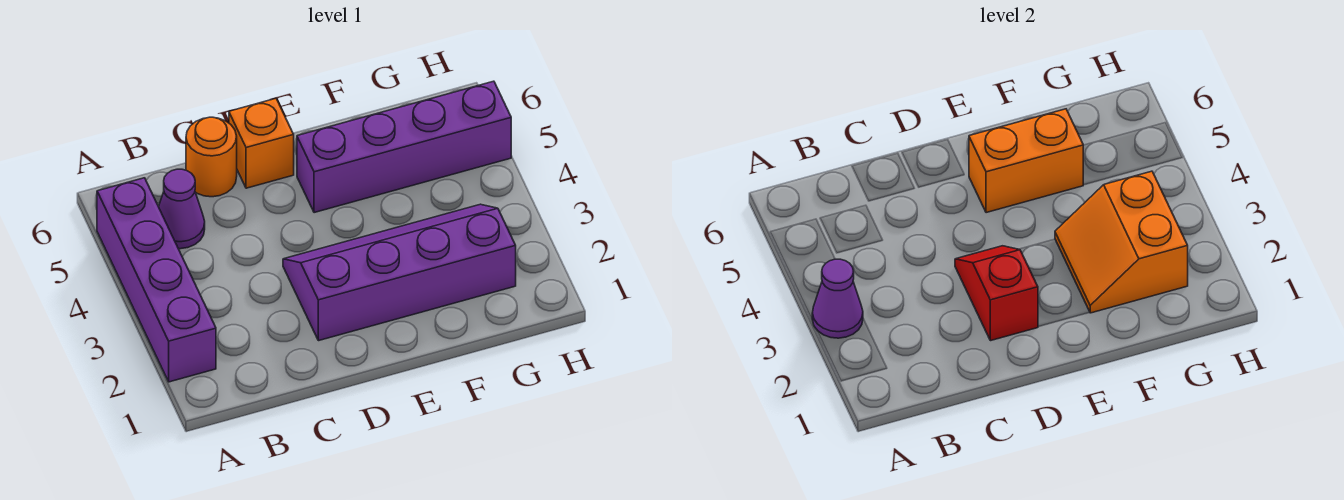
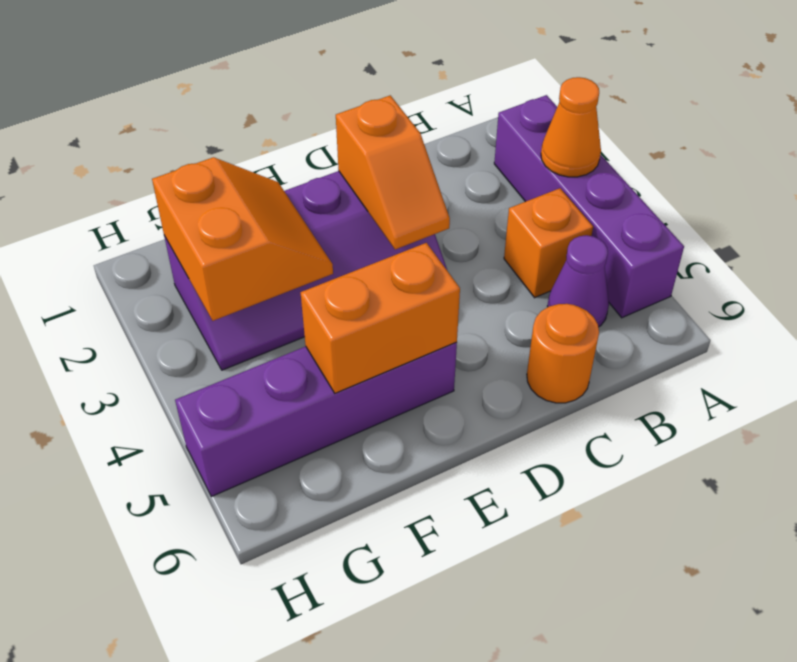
purple 1x1 cone [812,259,863,338] -> orange 1x1 cone [541,77,601,177]
red 1x2 slope [955,246,1038,341] -> orange 1x2 slope [336,95,450,249]
orange 1x1 brick [229,98,294,188] -> orange 1x1 brick moved to [504,188,593,298]

